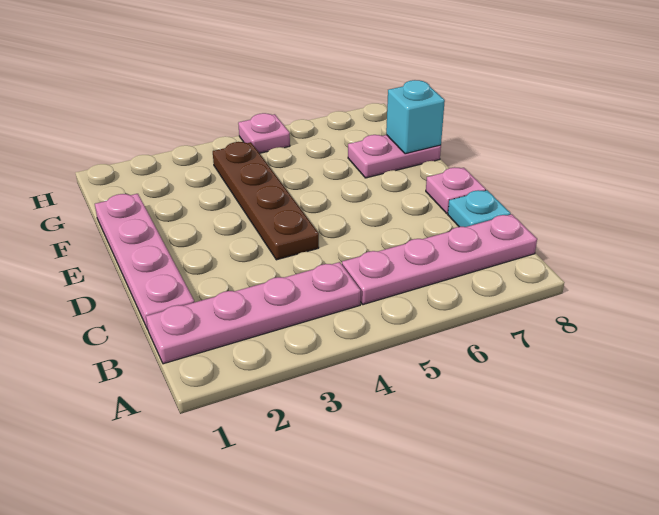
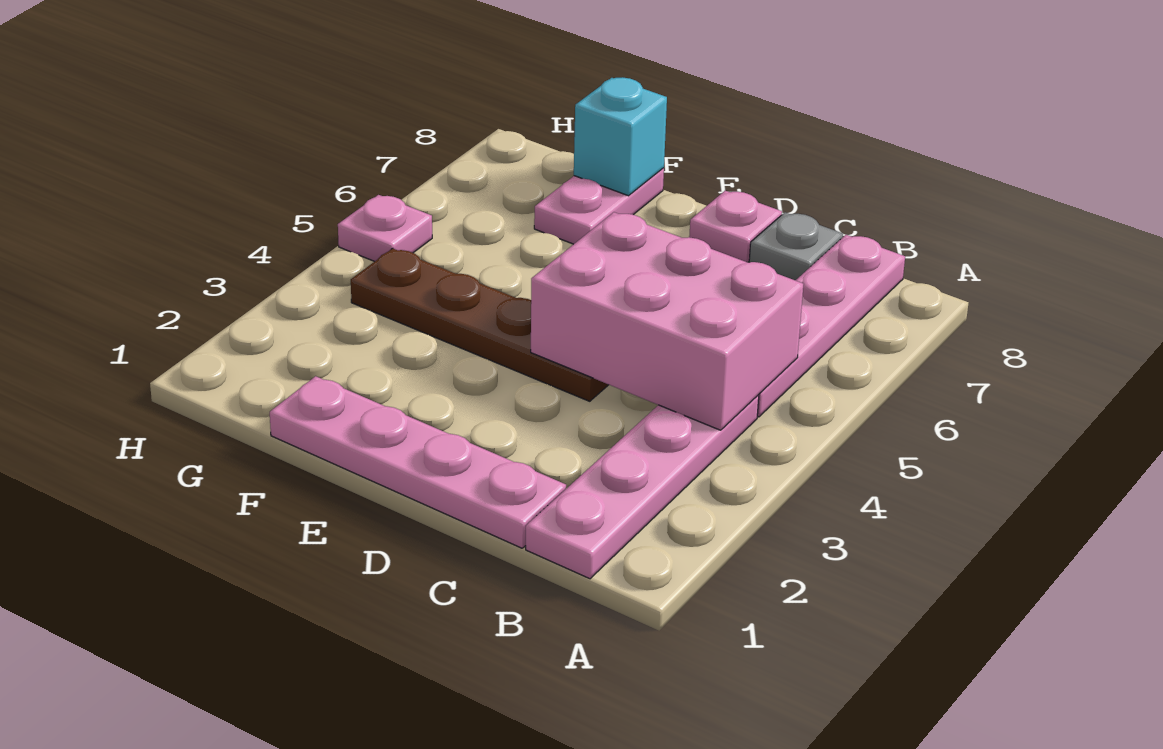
none -> pink 2x3 brick [531,212,803,430]
cyan 1x1 plate [448,190,511,227] -> grey 1x1 plate [749,213,843,280]

